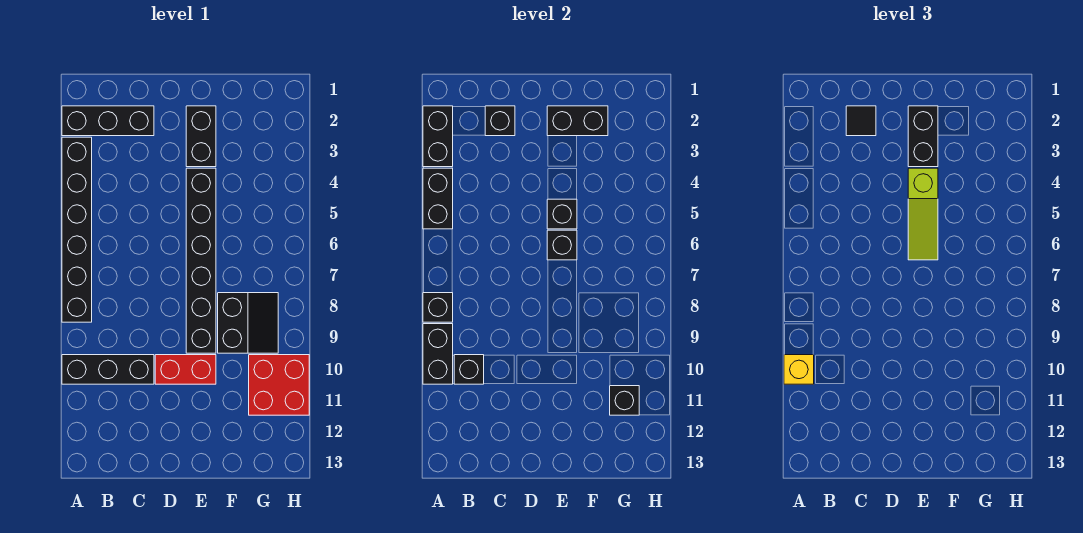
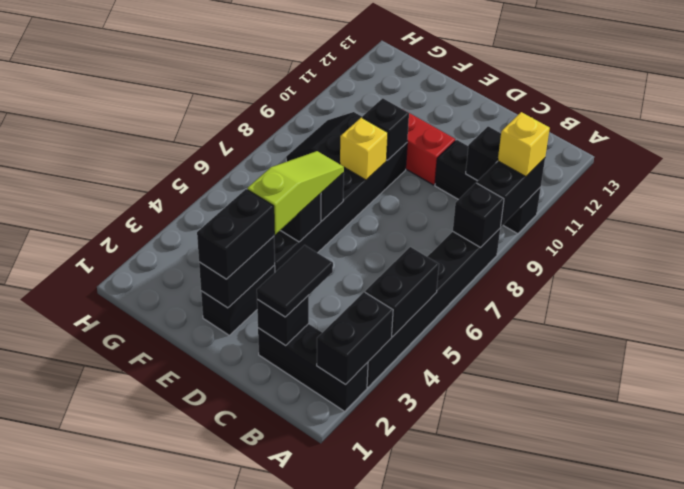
black 1x1 tile [846,106,876,136] -> black 1x2 tile [257,245,333,317]
black 1x2 brick [547,106,608,136] -> black 1x2 brick turned to [199,236,275,308]
none -> yellow 1x1 brick [340,117,388,180]
red 2x2 brick [249,355,309,415] -> none
black 1x1 brick [610,386,639,415] -> black 1x1 brick moved to [362,98,409,160]

